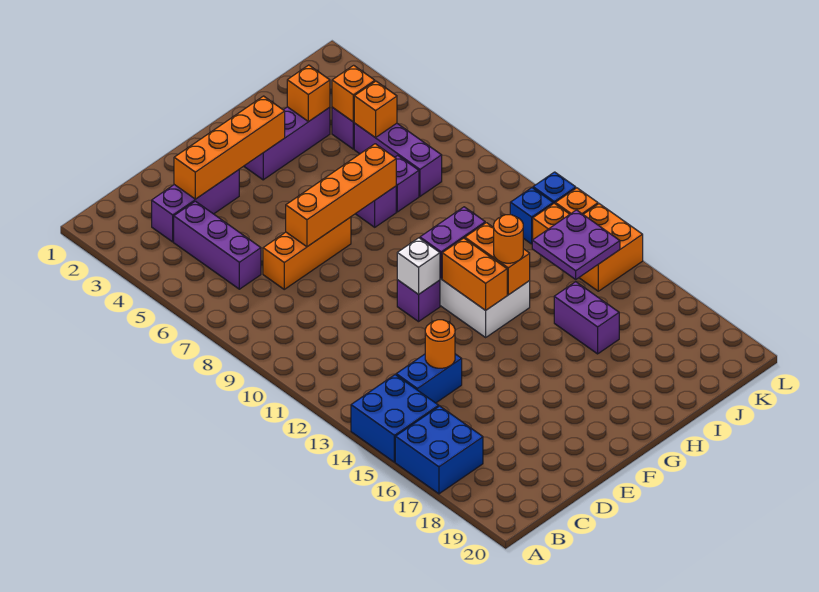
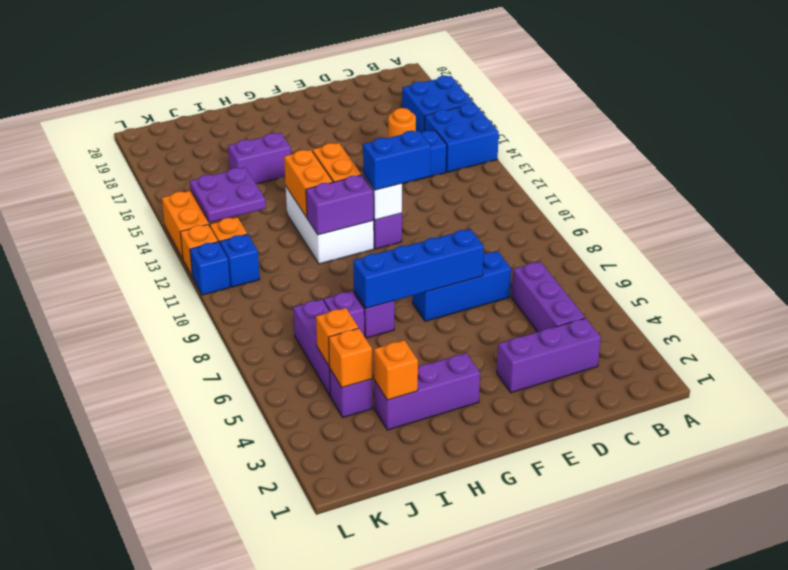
orange 1x4 brick [174,96,285,199] -> none
orange 1x3 brick [263,217,351,289] -> blue 1x3 brick [413,251,511,321]
orange 1x4 brick [286,144,396,247] -> blue 1x4 brick [353,229,484,308]
none -> blue 1x2 brick [363,131,431,190]
orange 1x1 round brick [494,215,523,263] -> none
purple 1x2 brick [554,282,619,354] -> purple 1x2 brick turned to [228,133,291,184]

